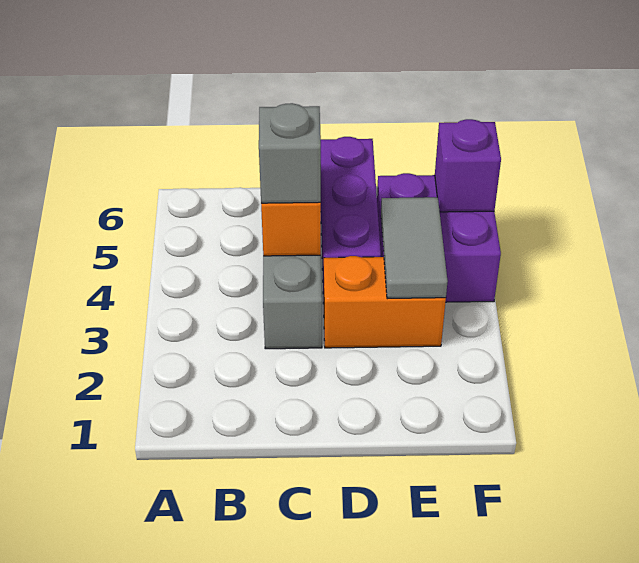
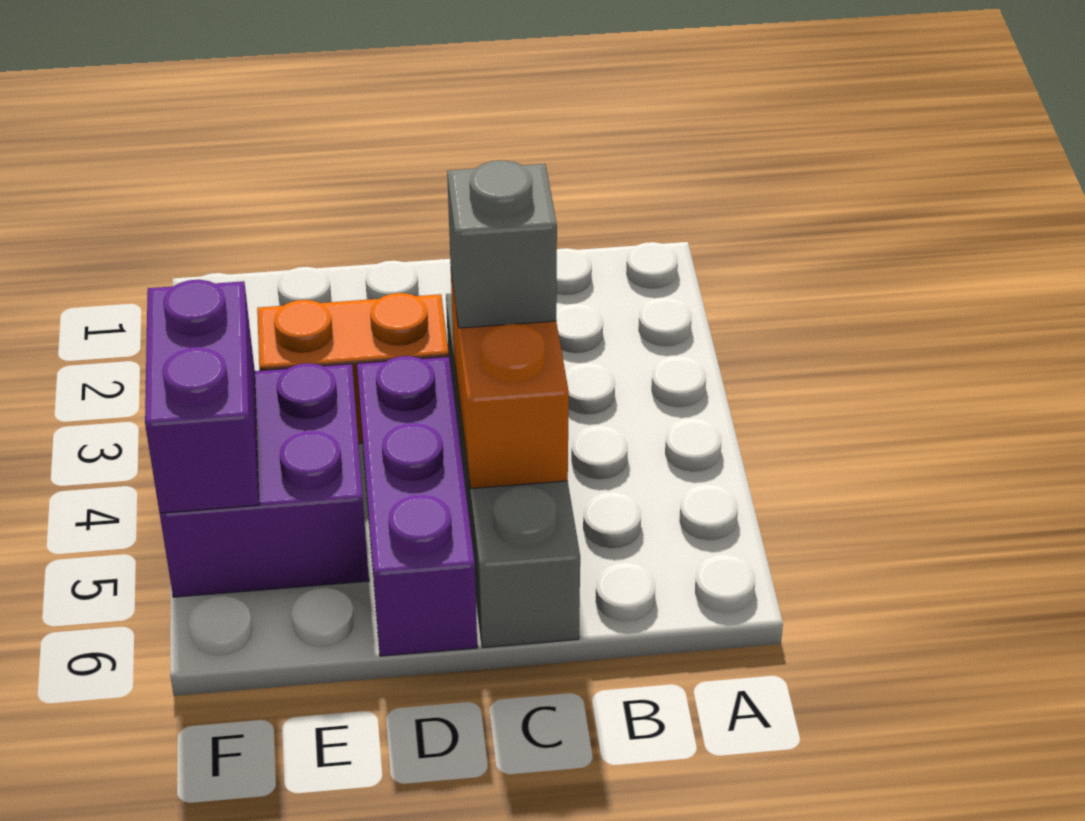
grey 1x2 tile [381,197,448,299] -> none
purple 1x1 brick [435,119,501,212] -> purple 1x2 brick [145,280,259,513]

